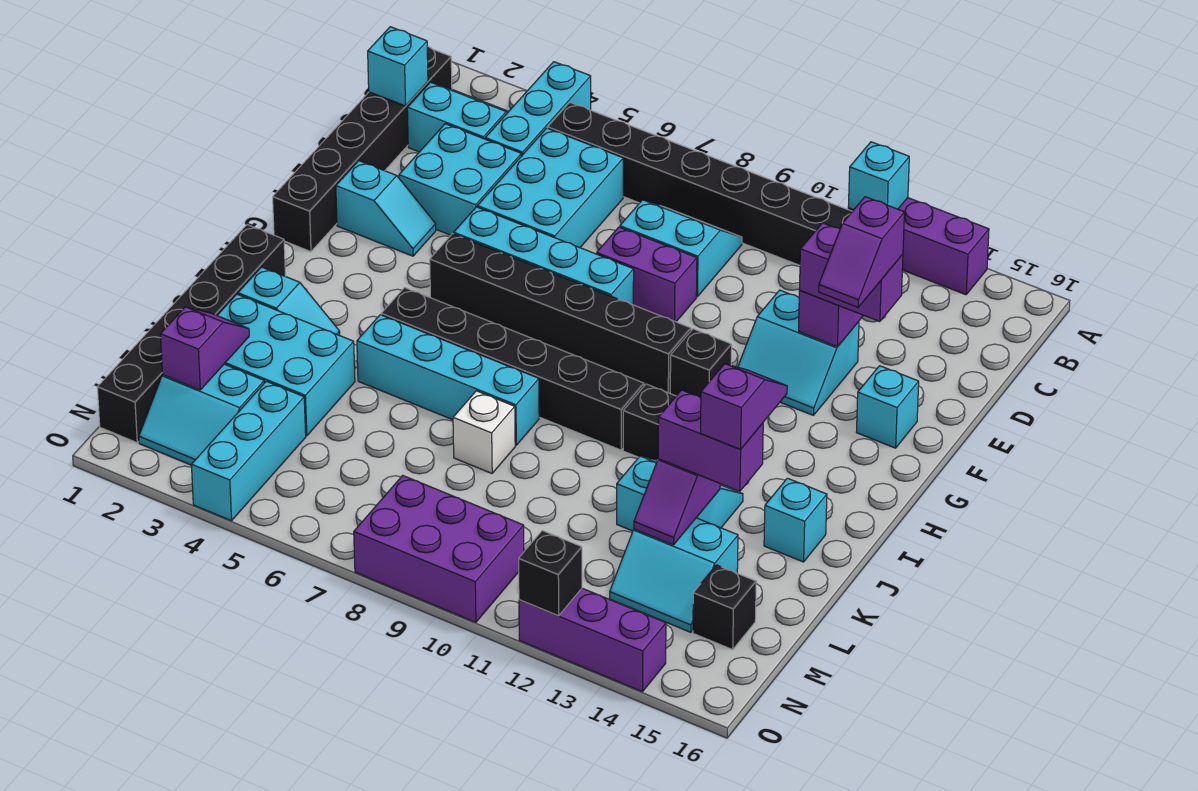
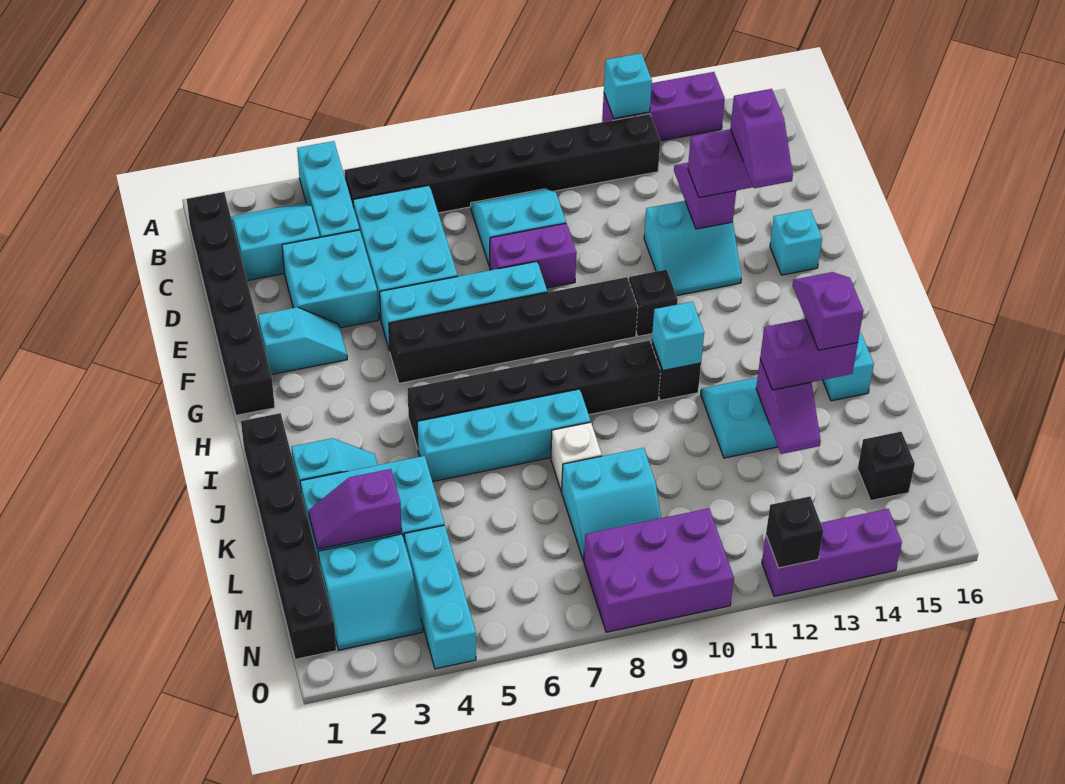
cyan 1x1 brick [368,27,428,106] -> cyan 1x1 brick moved to [652,302,704,370]
purple 1x2 slope [160,307,249,390] -> purple 1x2 slope turned to [309,469,402,549]
cyan 2x2 slope [610,518,738,632] -> cyan 2x2 slope moved to [562,448,661,561]

